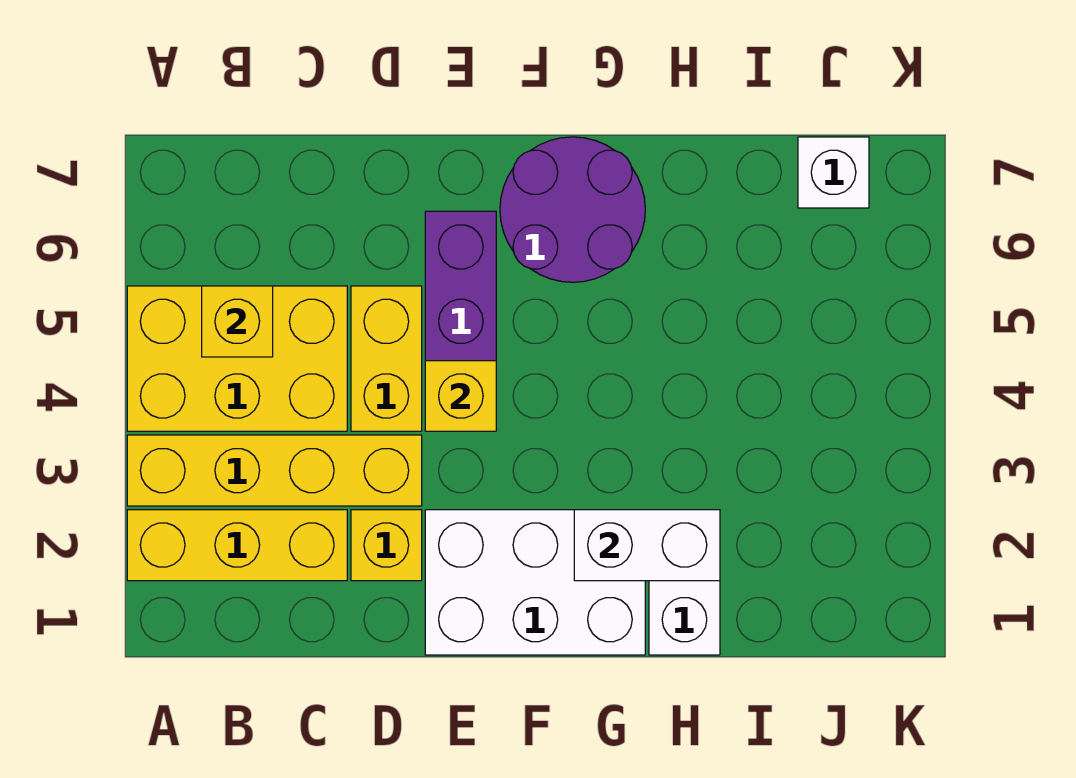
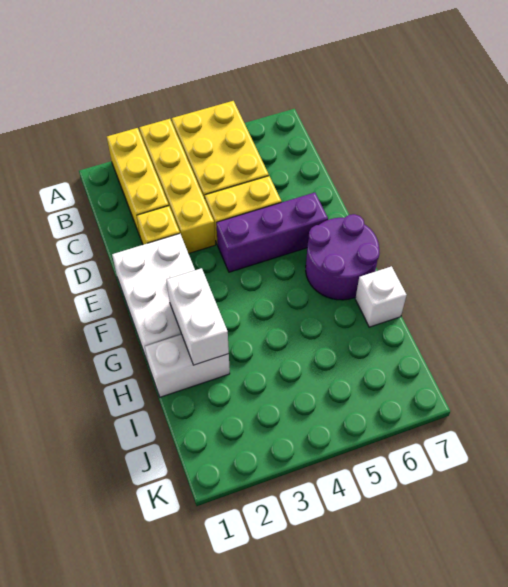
yellow 1x1 brick [202,286,273,357] -> none
yellow 1x1 brick [425,361,496,431] -> none
white 1x1 brick [798,137,869,208] -> white 1x1 brick moved to [355,266,407,327]

